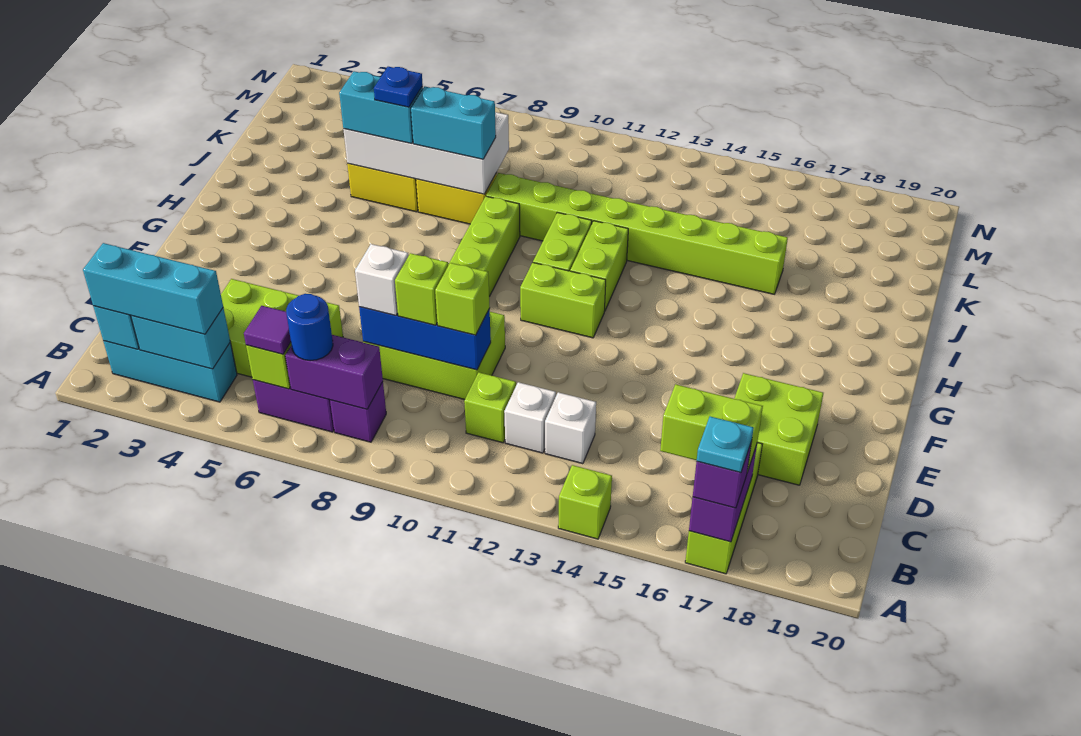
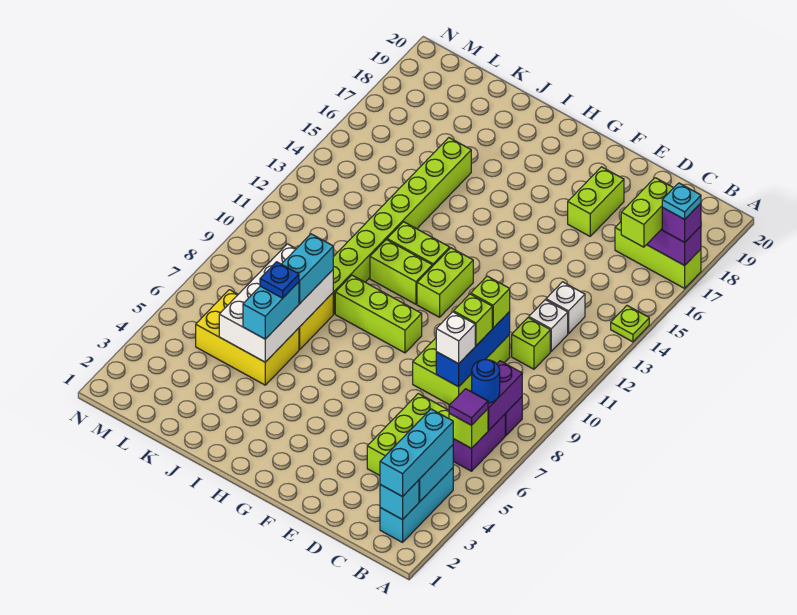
lime 1x1 brick [558,465,612,539] -> lime 1x1 plate [611,306,649,342]
lime 2x2 brick [734,373,823,485] -> lime 1x2 brick [568,167,624,236]

